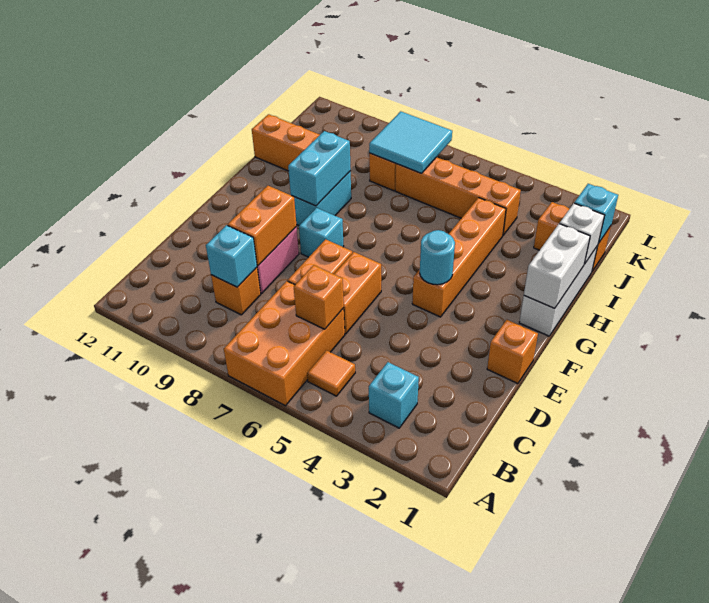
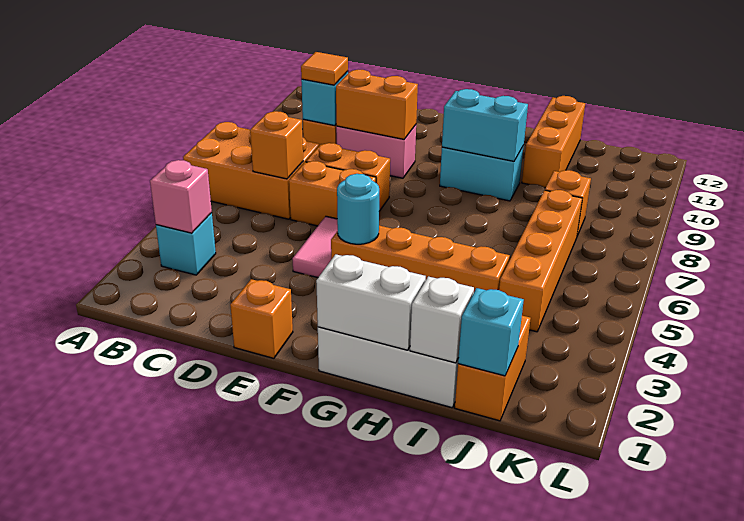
none -> pink 1x1 brick [150,160,212,233]
orange 1x1 tile [307,350,355,396] -> orange 1x1 tile moved to [301,52,348,85]
none -> pink 1x2 tile [293,216,338,278]
cyan 1x1 brick [299,208,344,257] -> none
cyan 2x2 tile [369,111,452,173] -> none

